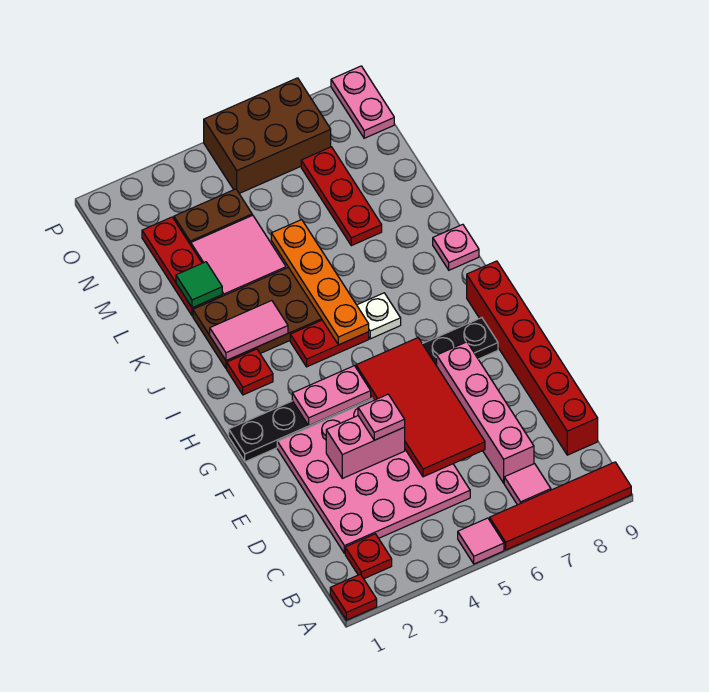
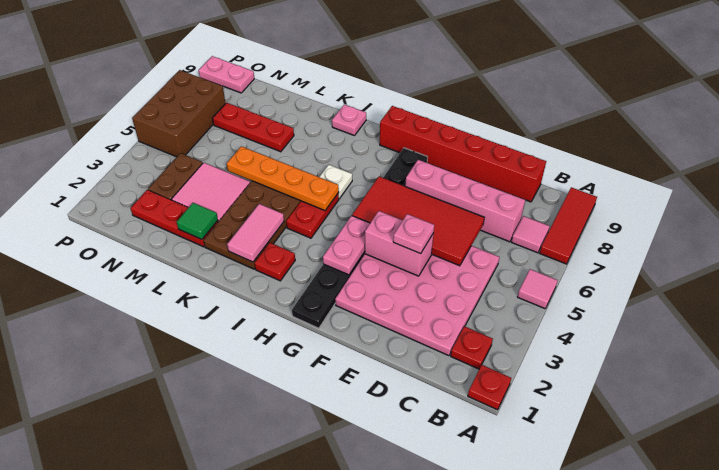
red 1x4 tile [490,462,631,550] -> red 1x3 tile [540,187,597,264]
pink 1x2 brick [326,416,405,478] -> pink 1x2 brick turned to [365,211,434,276]

